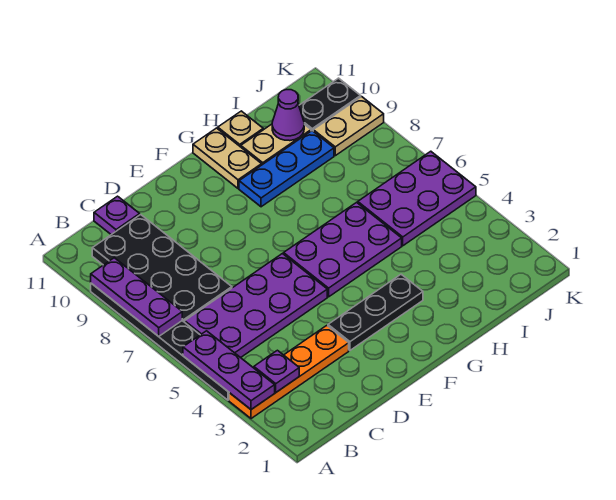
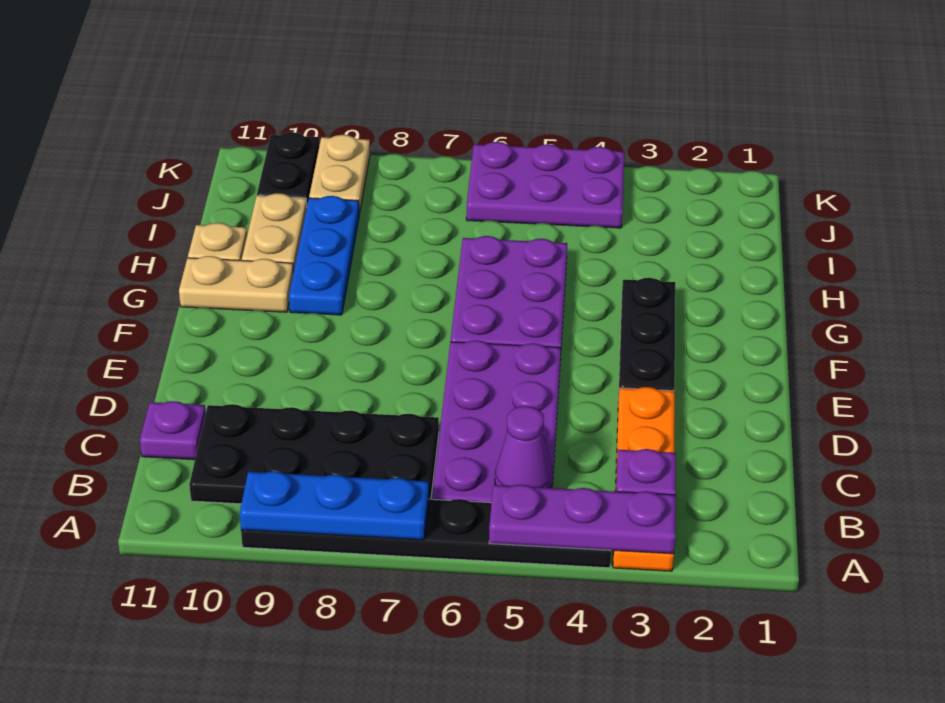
purple 1x3 plate [91,258,182,336] -> blue 1x3 plate [240,471,429,540]
purple 2x3 plate [358,151,476,246] -> purple 2x3 plate turned to [466,142,625,228]
purple 1x1 cone [272,90,304,141] -> purple 1x1 cone moved to [495,406,553,488]

